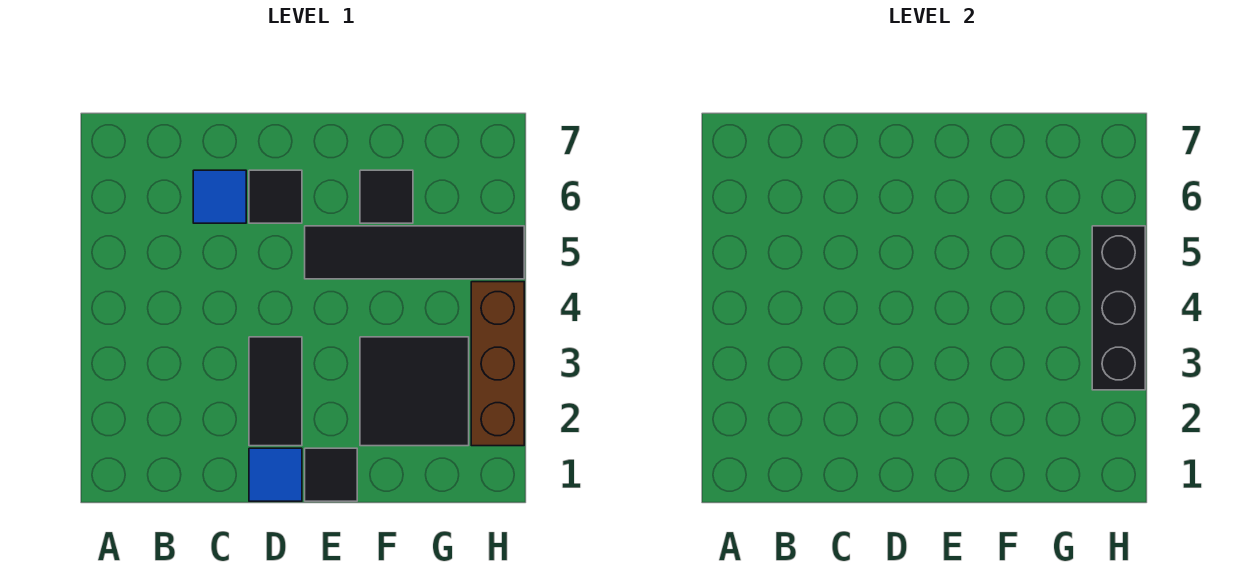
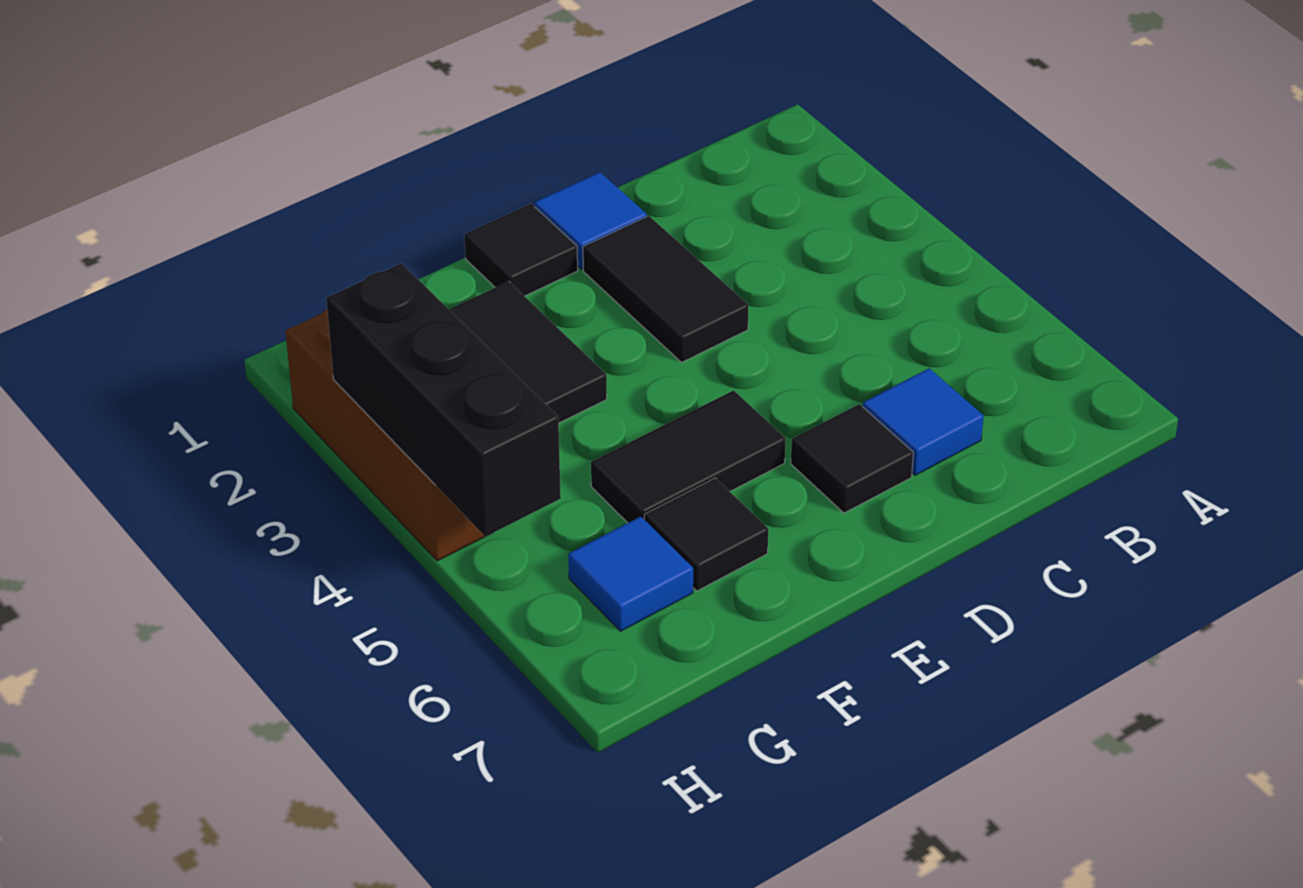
black 1x4 tile [305,226,524,279] -> black 1x2 tile [591,390,786,523]
none -> blue 1x1 tile [568,516,693,631]

